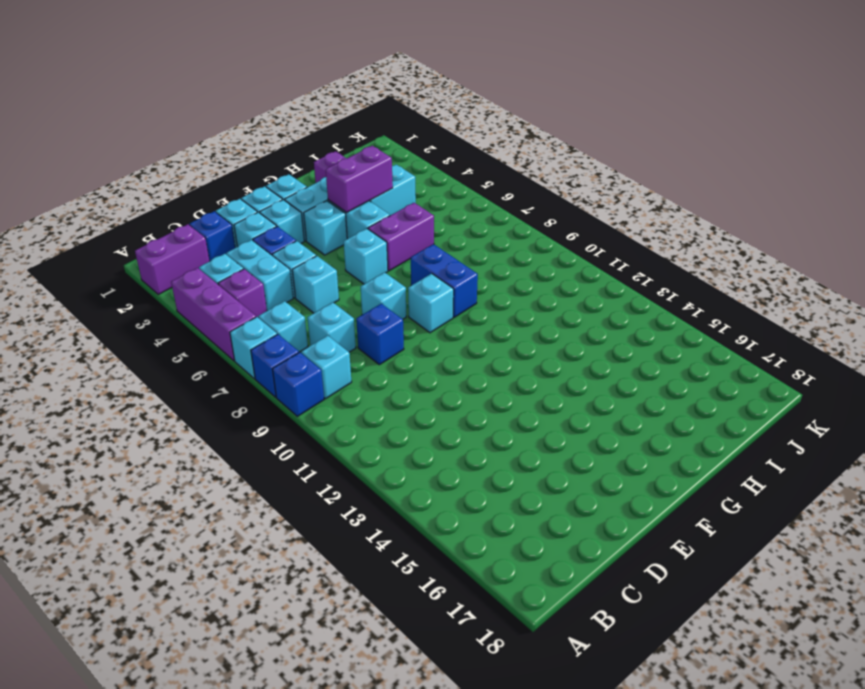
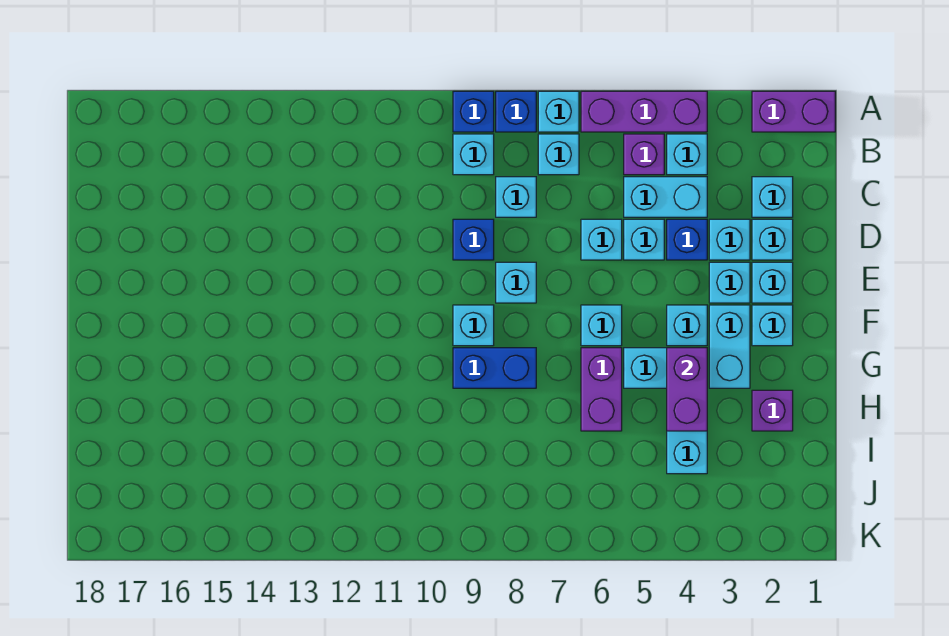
purple 1x2 brick [135,224,210,295] -> purple 1x2 brick turned to [752,91,835,132]
blue 1x1 brick [190,211,235,261] -> cyan 1x1 brick [752,177,793,217]

